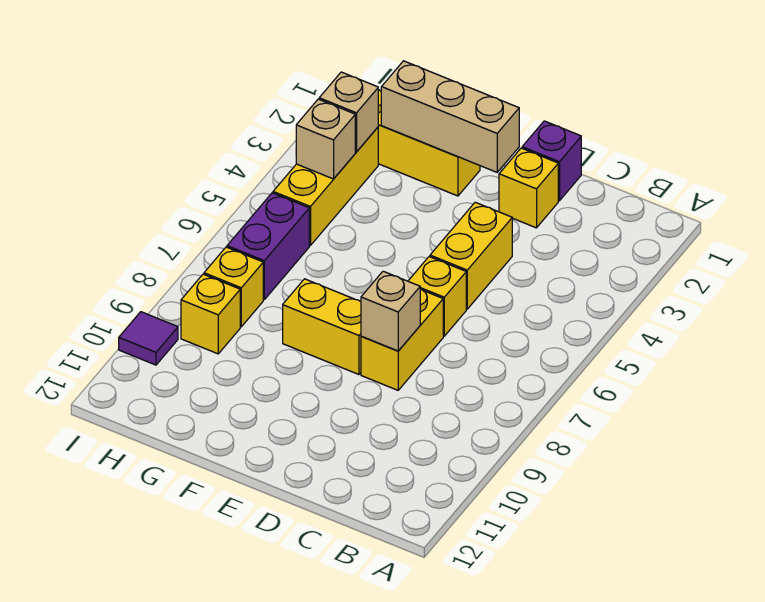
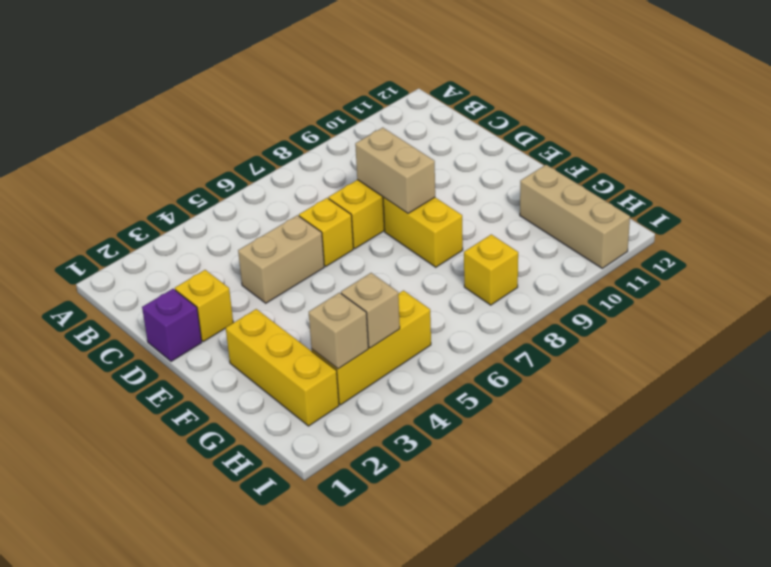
yellow 1x2 brick [430,202,512,309] -> tan 1x2 brick [238,215,324,303]
tan 1x1 brick [361,271,420,351] -> tan 1x2 brick [355,128,435,213]
tan 1x3 brick [381,61,519,172] -> tan 1x3 brick moved to [520,165,630,268]
purple 1x2 brick [227,193,309,299] -> none
yellow 1x1 brick [181,274,240,354] -> none
purple 1x1 tile [119,312,178,365] -> none

